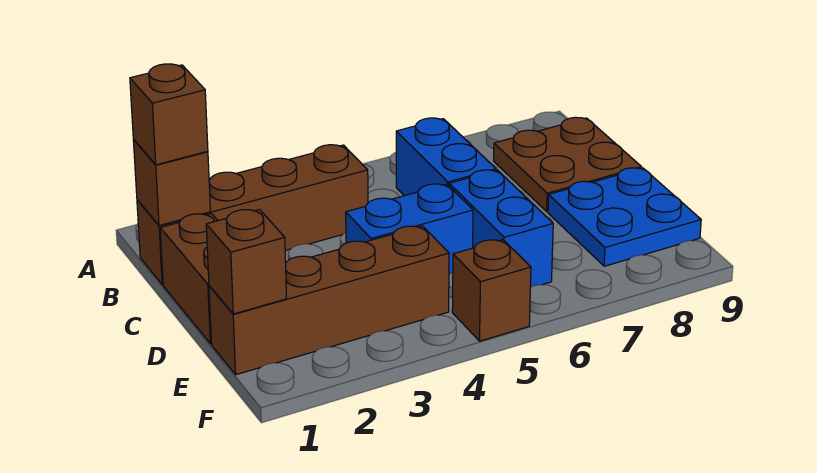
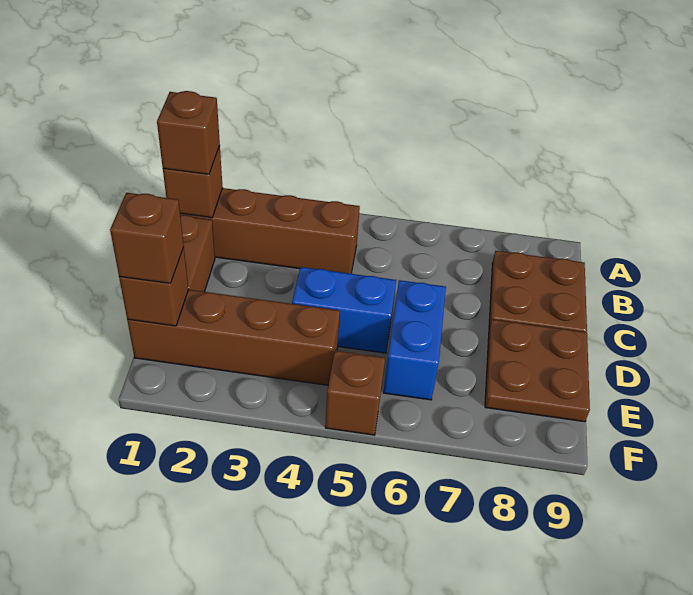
blue 1x2 brick [396,118,496,196] -> none
blue 2x2 plate [548,168,701,266] -> brown 2x2 plate [485,319,590,422]
none -> brown 1x1 brick [110,193,184,283]

